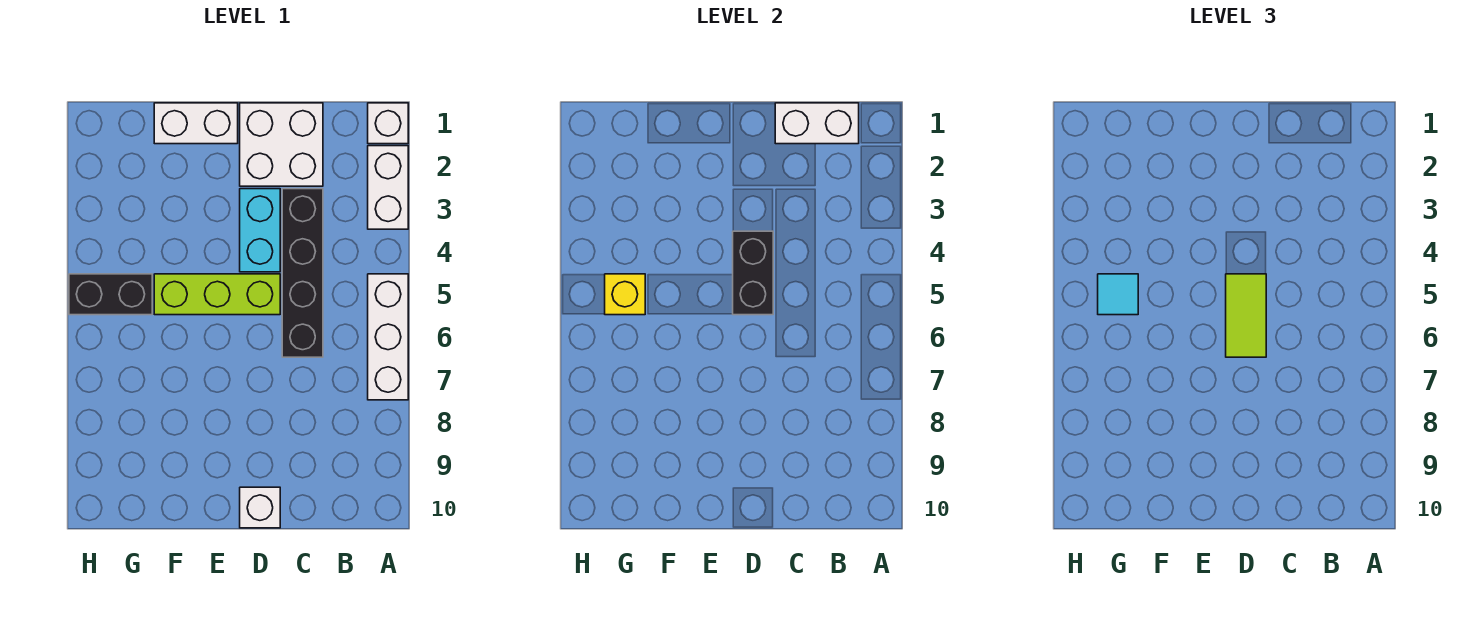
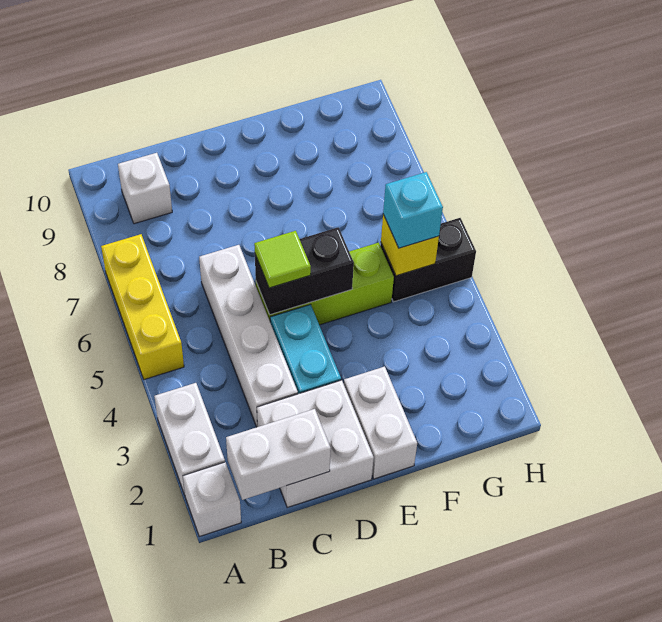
white 1x3 brick [368,274,408,400] -> yellow 1x3 brick [101,234,184,380]
black 1x4 brick [282,189,323,357] -> white 1x4 brick [199,245,298,427]
black 1x2 brick [733,231,773,315] -> black 1x2 brick turned to [255,227,354,315]
lime 1x2 tile [1226,274,1266,357] -> lime 1x1 tile [254,231,311,288]
white 1x1 brick [240,487,280,528] -> white 1x1 brick moved to [118,153,172,224]
white 1x2 brick [154,103,238,144] -> white 1x2 brick turned to [343,367,417,479]
cyan 1x1 tile [1098,274,1138,315] -> cyan 1x1 brick [383,172,443,248]

